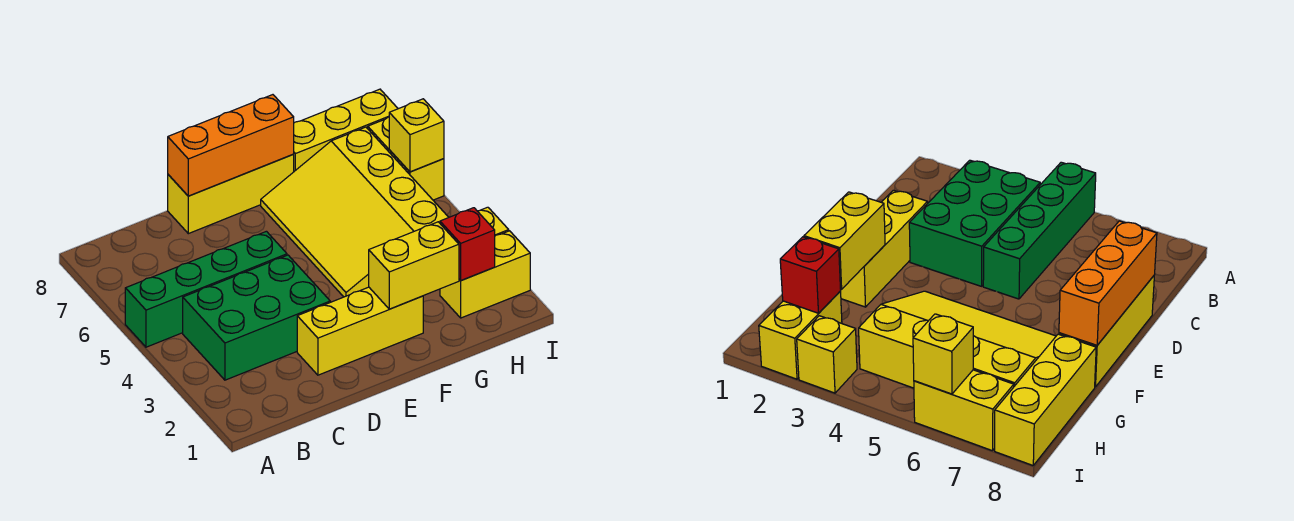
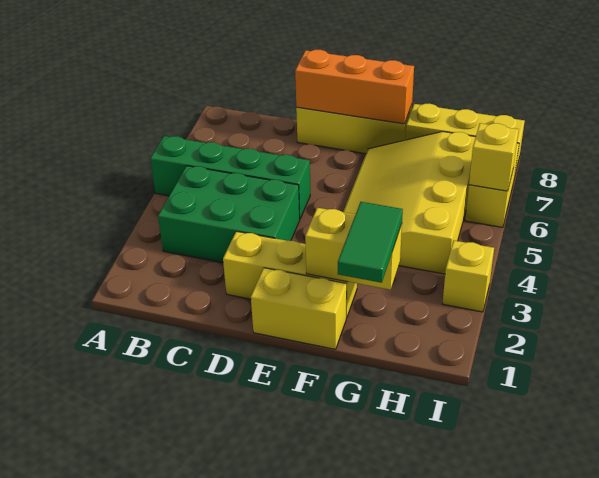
none -> green 1x2 tile [338,202,403,283]
yellow 1x2 brick [440,231,530,318] -> yellow 1x2 brick moved to [251,268,347,349]
red 1x1 brick [440,208,495,281] -> none

